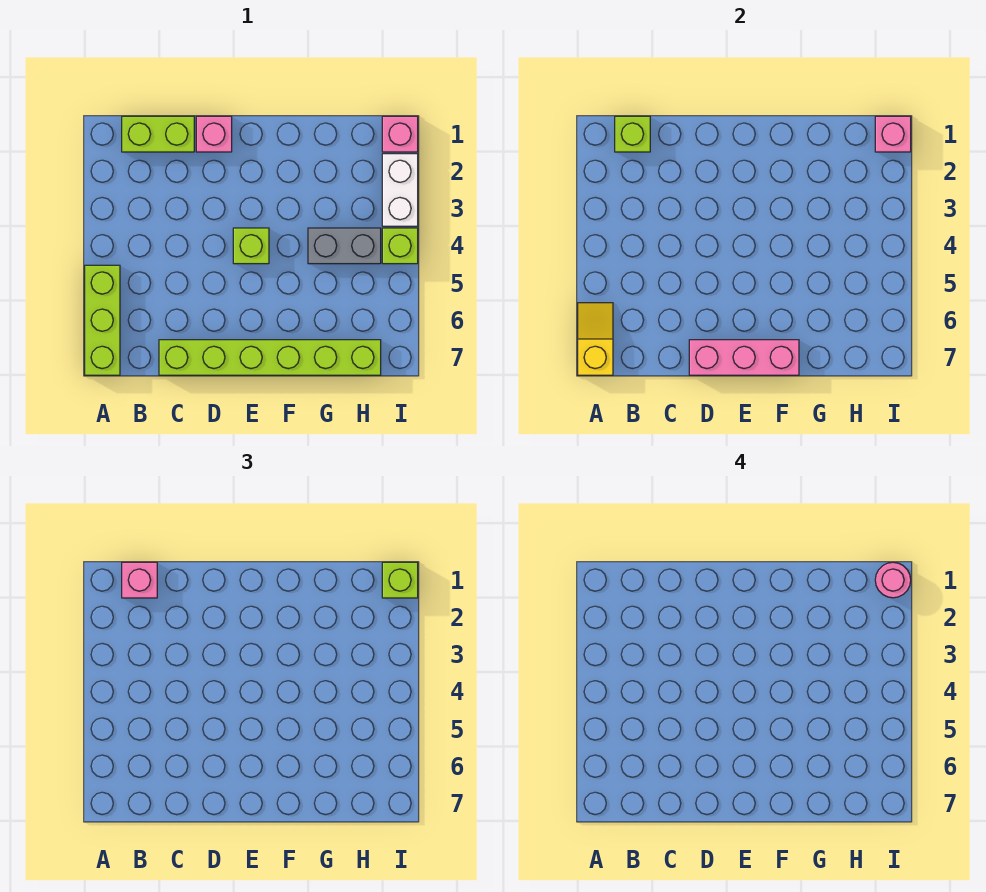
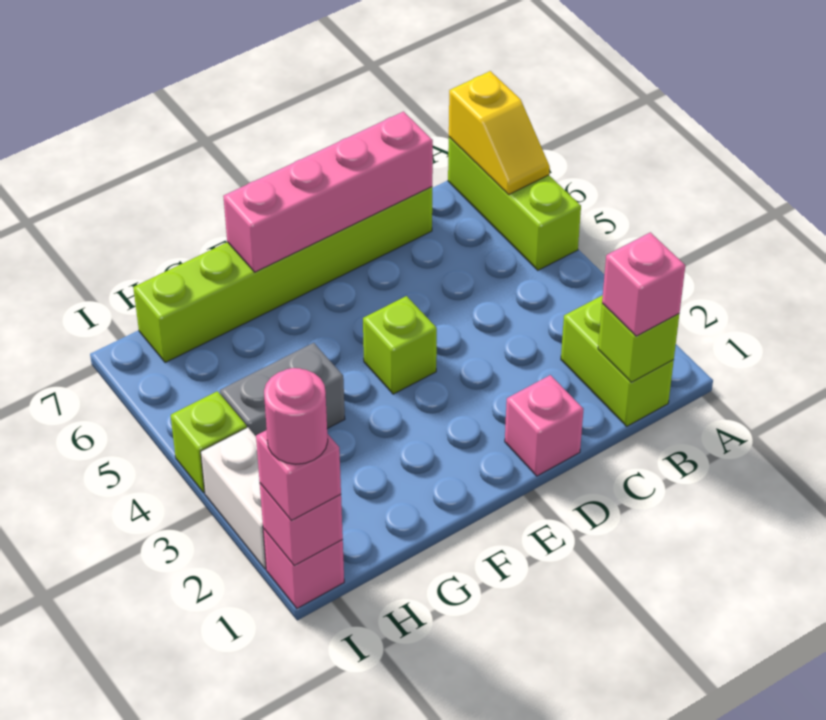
lime 1x2 brick [122,116,194,152] -> lime 1x2 brick turned to [561,295,674,426]
pink 1x3 brick [689,340,799,375] -> pink 1x4 brick [223,112,433,272]
lime 1x1 brick [382,562,418,598] -> pink 1x1 brick [256,430,341,520]

